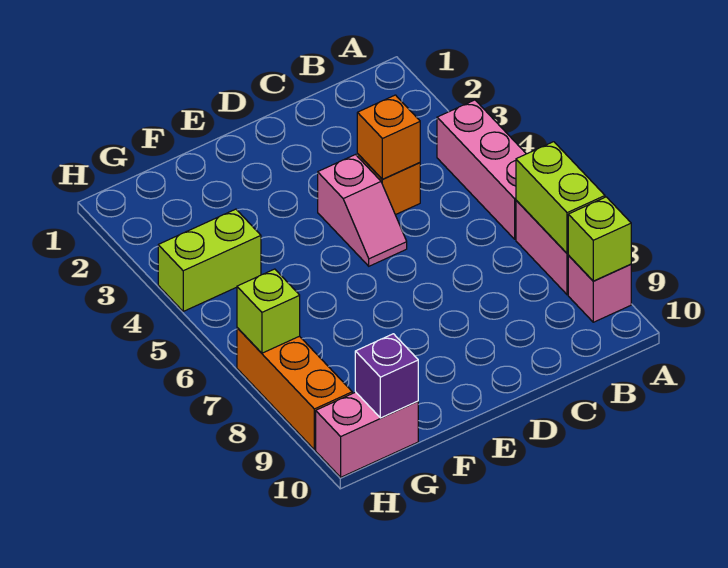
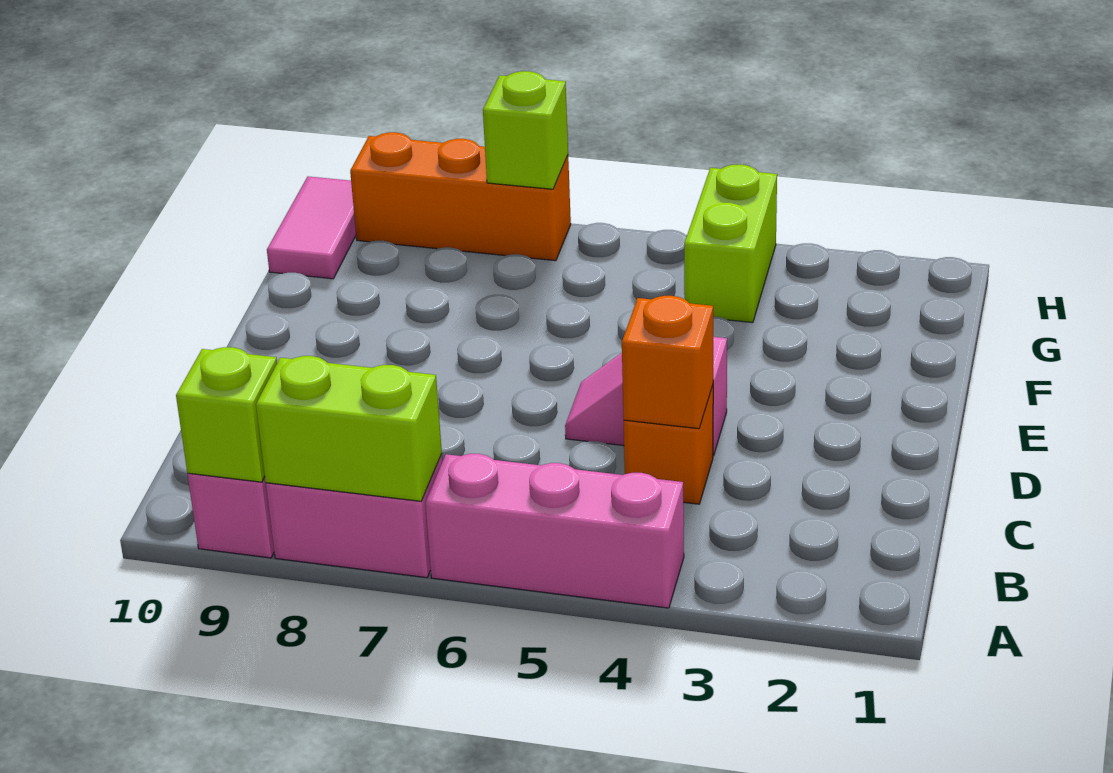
pink 1x2 brick [316,392,418,477] -> pink 1x2 tile [267,176,356,279]
purple 1x1 brick [355,334,418,418] -> none

